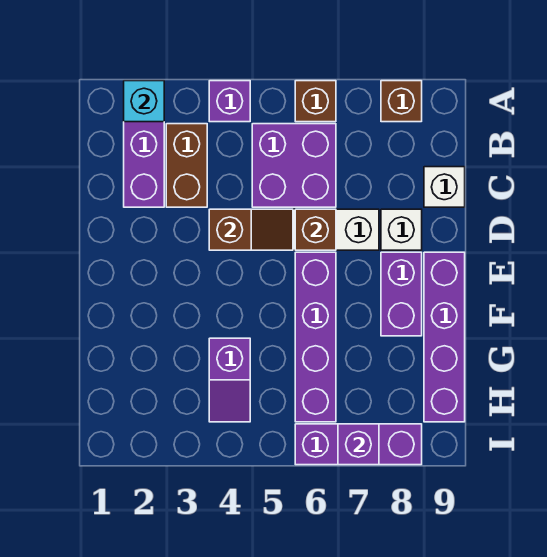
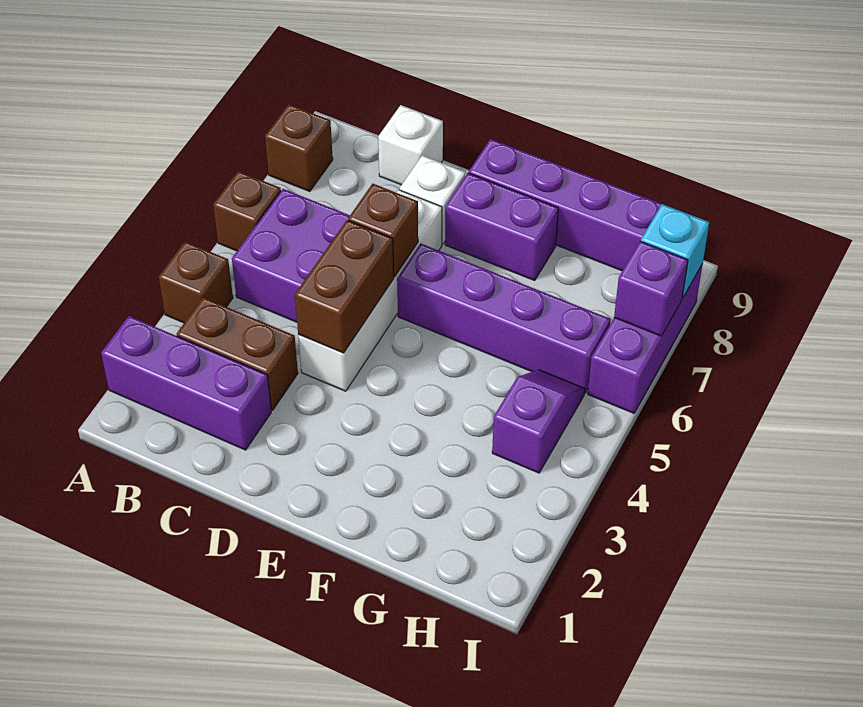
cyan 1x1 brick [124,81,164,122] -> cyan 1x1 brick moved to [641,204,709,298]
purple 1x1 brick [209,81,250,122] -> brown 1x1 brick [159,242,233,323]
brown 1x2 slope [209,209,293,250] -> brown 1x2 brick [295,220,394,353]
purple 1x2 slope [209,338,250,422] -> purple 1x2 slope turned to [492,370,585,473]

